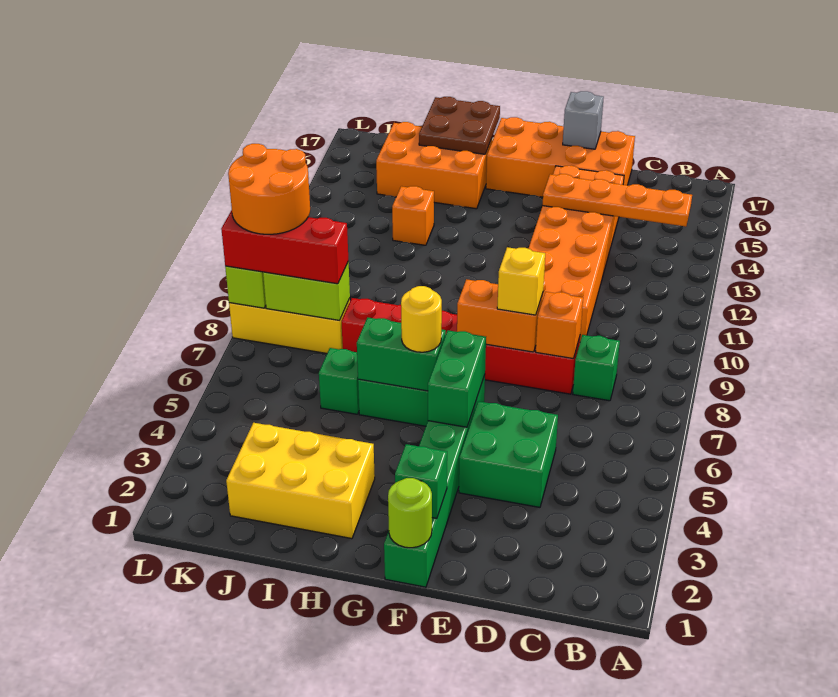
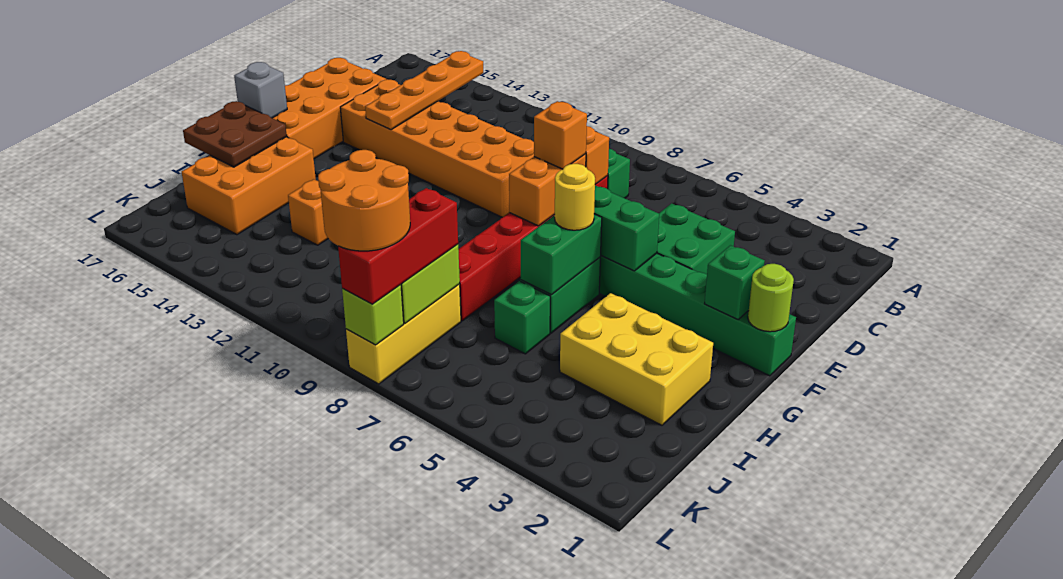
yellow 1x1 brick [497,247,545,315] -> orange 1x1 brick [534,101,587,169]
grey 1x1 brick [563,91,604,149] -> grey 1x1 brick moved to [234,62,287,118]
yellow 2x3 brick [226,423,375,539] -> yellow 2x3 brick turned to [560,293,713,425]

